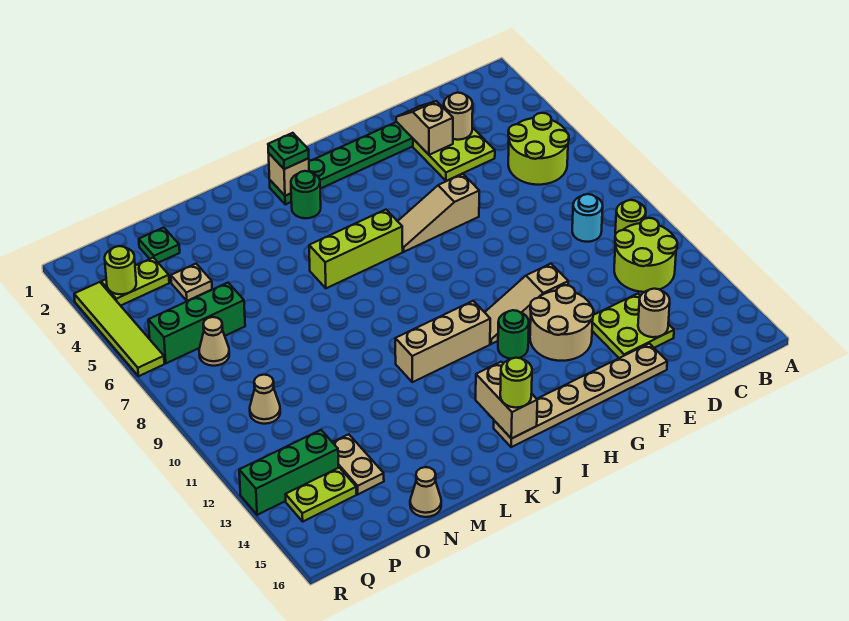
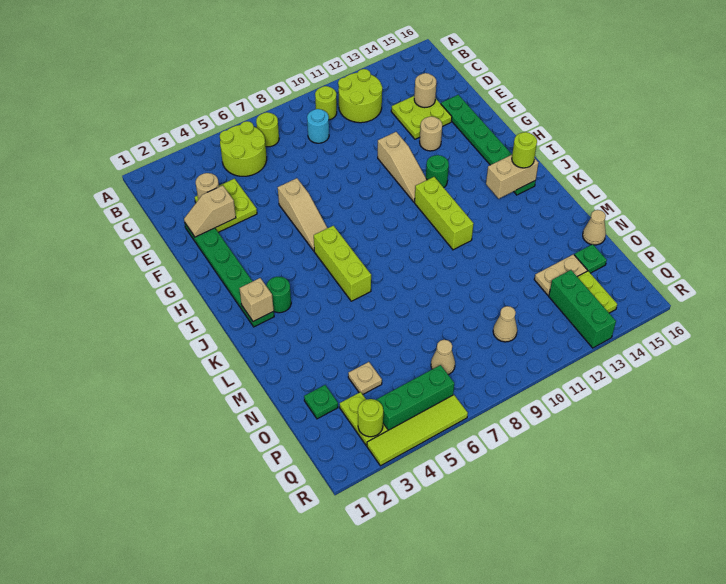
none -> lime 1x1 round brick [256,112,279,147]
tan 1x6 plate [494,343,667,447] -> green 1x6 plate [441,95,535,195]
tan 2x2 round brick [530,285,594,361] -> tan 1x1 round brick [420,116,442,151]
tan 1x3 brick [395,301,490,382] -> lime 1x3 brick [415,177,474,250]
green 1x1 plate [268,133,309,169] -> green 1x1 plate moved to [574,244,607,273]
green 1x3 brick [148,283,245,363] -> green 1x3 brick turned to [376,365,454,430]

